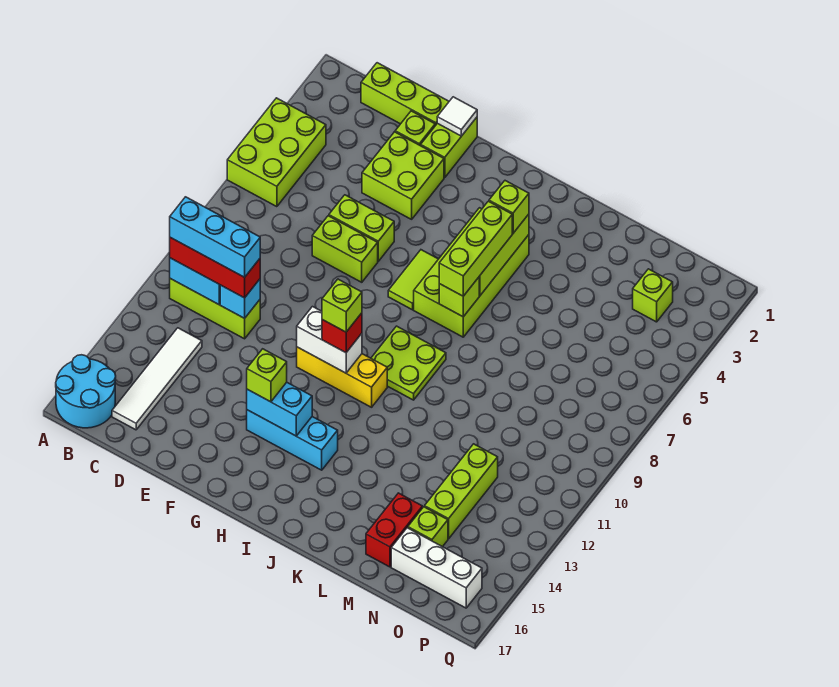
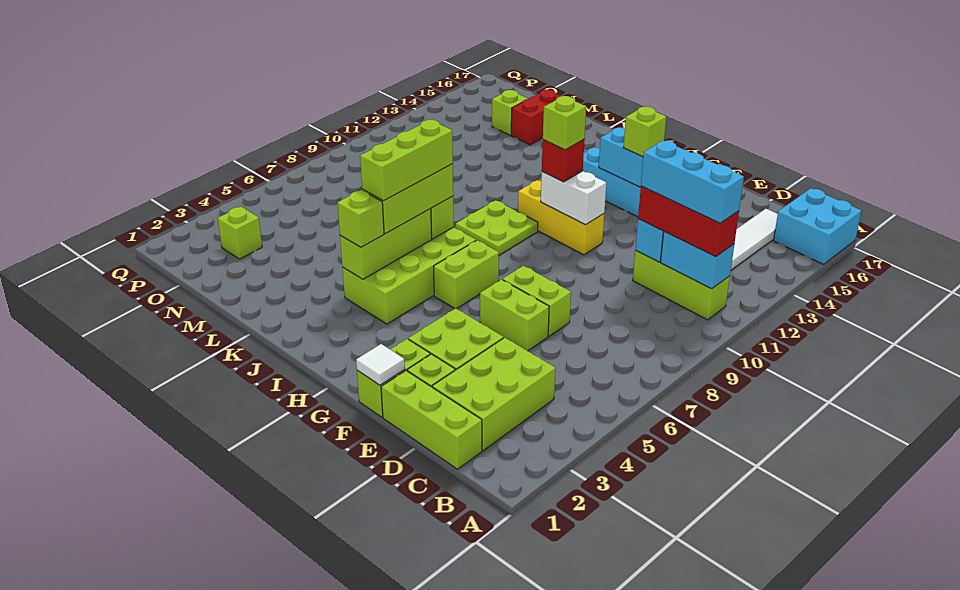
lime 2x3 brick [227,98,326,207] -> lime 2x3 brick moved to [432,338,555,451]
cyan 2x2 round brick [56,355,116,428] -> cyan 2x2 brick [773,188,861,265]
lime 1x2 tile [388,250,438,310] -> lime 1x2 brick [434,240,499,309]
lime 1x3 brick [425,444,498,539] -> lime 1x3 brick moved to [360,120,453,201]
white 1x3 brick [391,528,482,608] -> none

